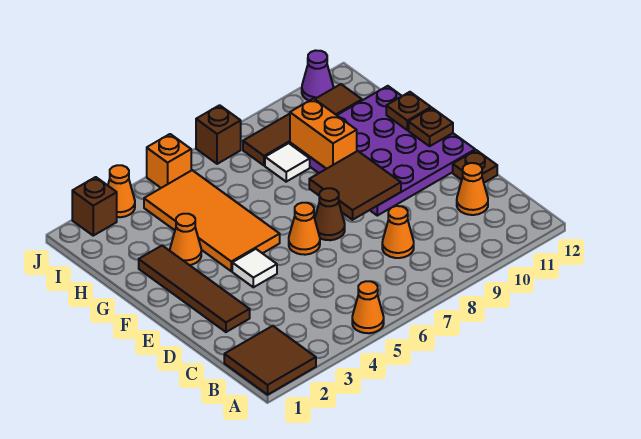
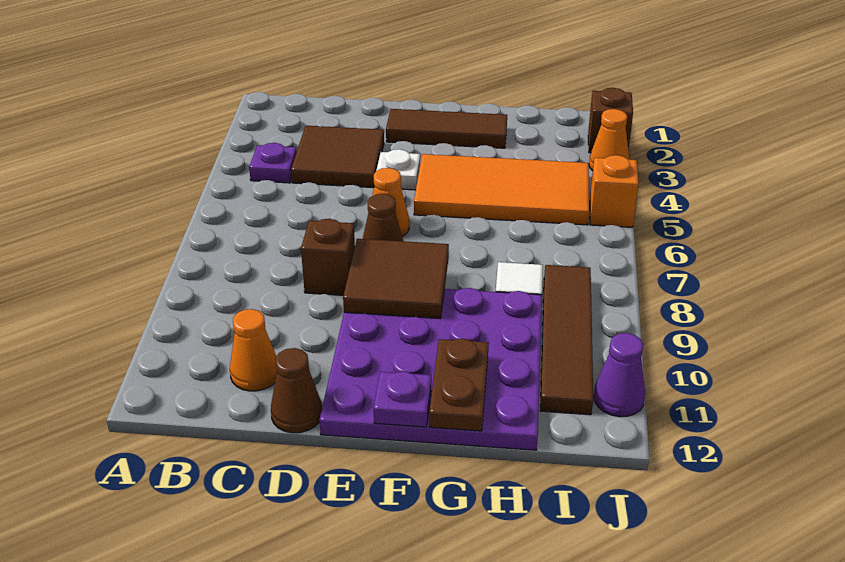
brown 2x2 tile [224,326,316,395] -> brown 2x2 tile moved to [291,126,384,188]
orange 1x1 cone [352,281,384,333] -> none
none -> purple 1x1 plate [249,143,297,183]
orange 1x1 cone [382,206,414,258] -> none
brown 1x4 tile [139,245,250,332] -> brown 1x3 tile [386,109,507,148]
brown 1x1 plate [453,150,497,183] -> brown 1x1 cone [271,348,322,433]
white 1x1 tile [232,249,277,287] -> white 1x1 plate [376,149,420,190]
brown 1x1 plate [409,108,453,146] -> purple 1x1 plate [374,372,431,427]
orange 1x1 cone [170,214,201,265] -> none
orange 1x2 brick [290,99,357,169] -> none
brown 1x1 plate [386,92,431,130] -> brown 1x2 plate [429,339,489,431]
brown 1x1 brick [196,105,241,164] -> brown 1x1 brick moved to [301,219,355,295]

